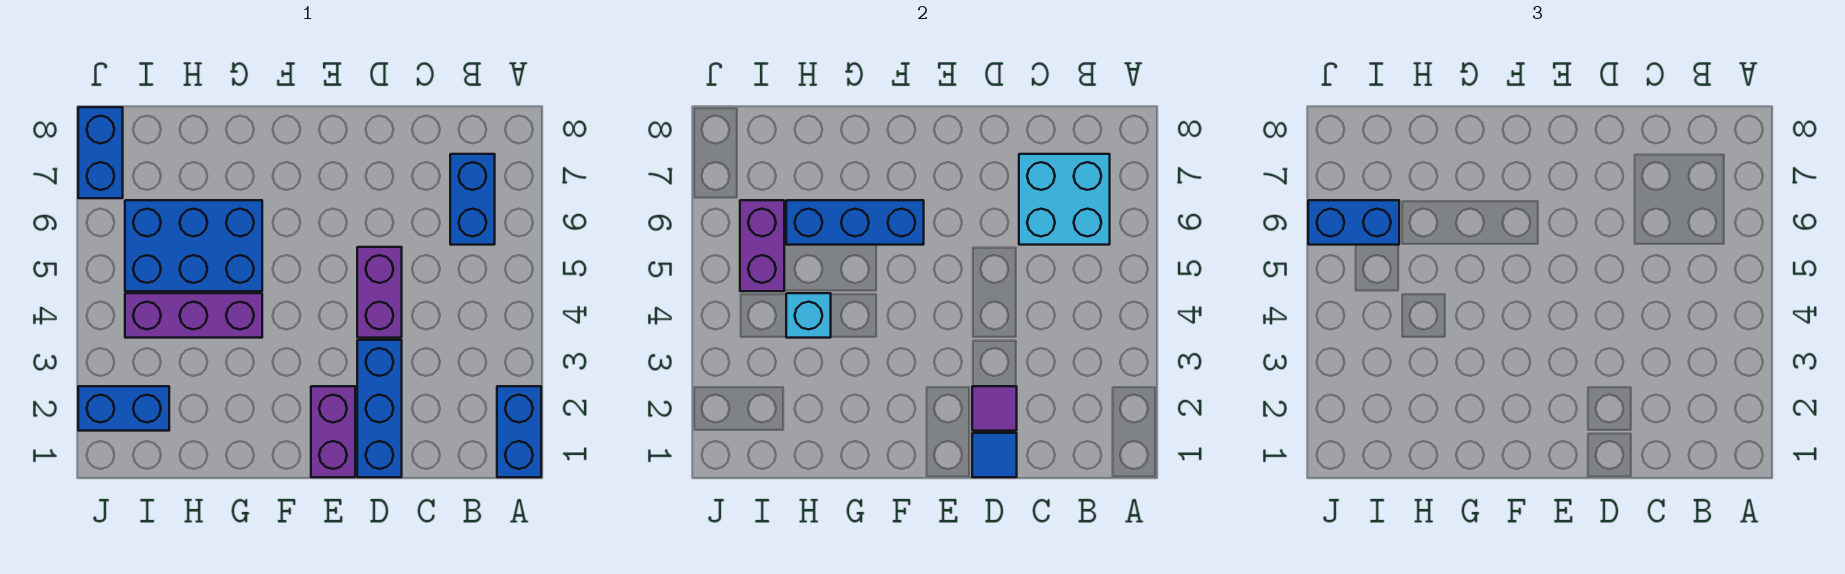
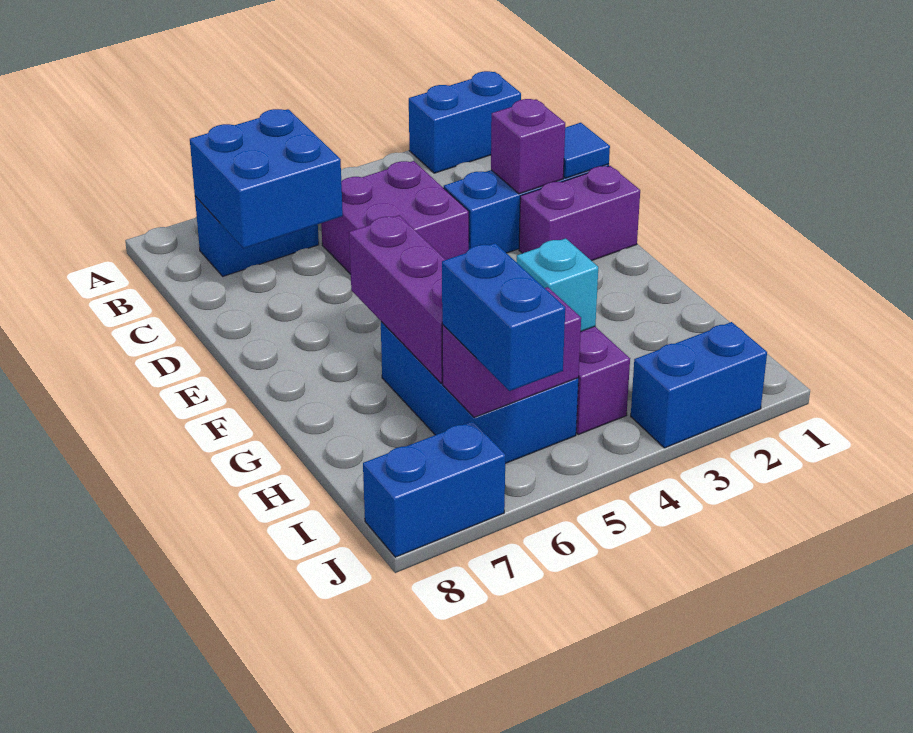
cyan 2x2 brick [1019,154,1110,245] -> blue 2x2 brick [190,109,343,248]
purple 1x1 tile [972,386,1017,431] -> purple 1x1 brick [491,99,565,194]
purple 1x2 brick [357,247,402,338] -> purple 2x2 brick [321,161,469,274]
blue 1x3 brick [786,200,924,245] -> purple 1x3 brick [349,215,446,383]
blue 1x2 brick [78,386,169,431] -> blue 1x2 brick turned to [631,322,767,448]

